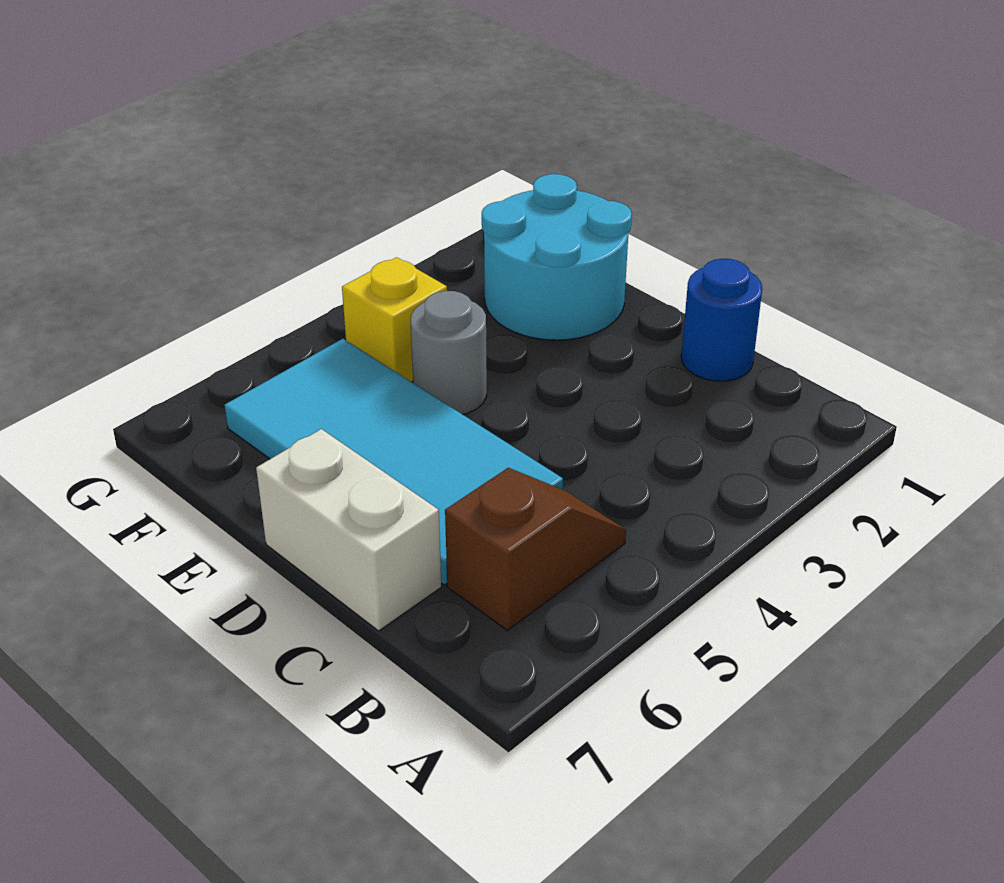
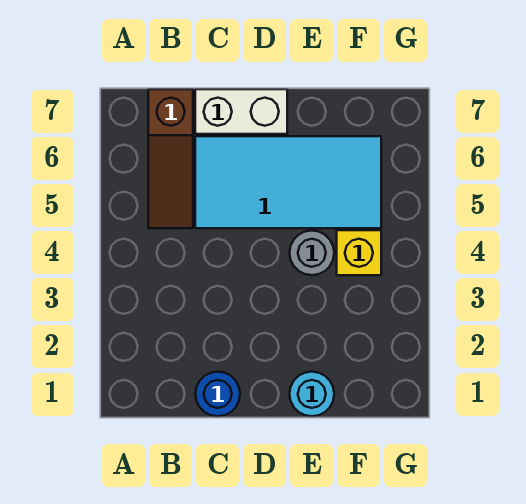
brown 1x2 slope [445,468,626,631] -> brown 1x3 slope [148,89,193,228]
cyan 2x2 round brick [482,174,632,340] -> cyan 1x1 round brick [290,372,334,416]

